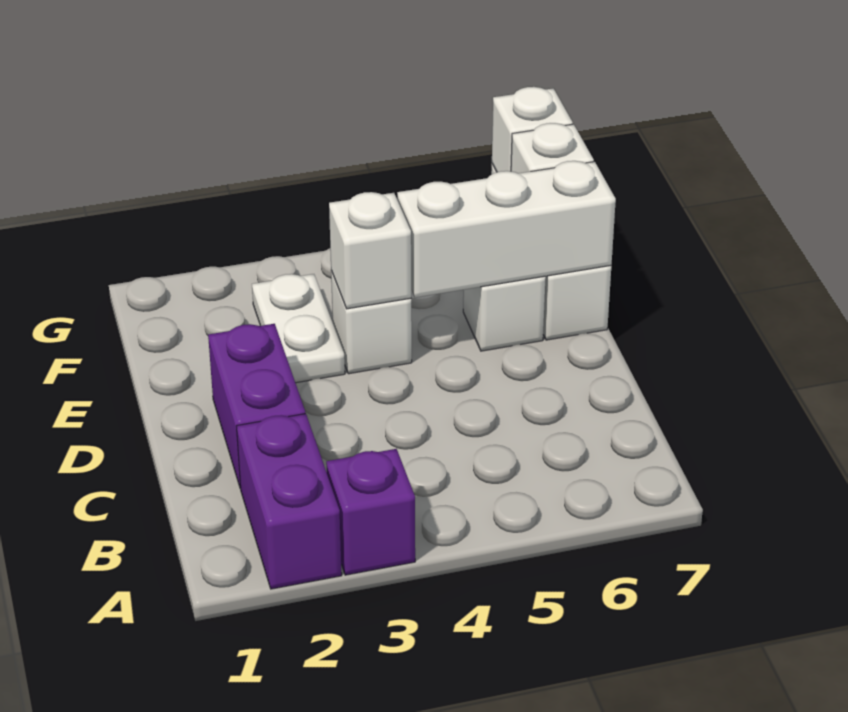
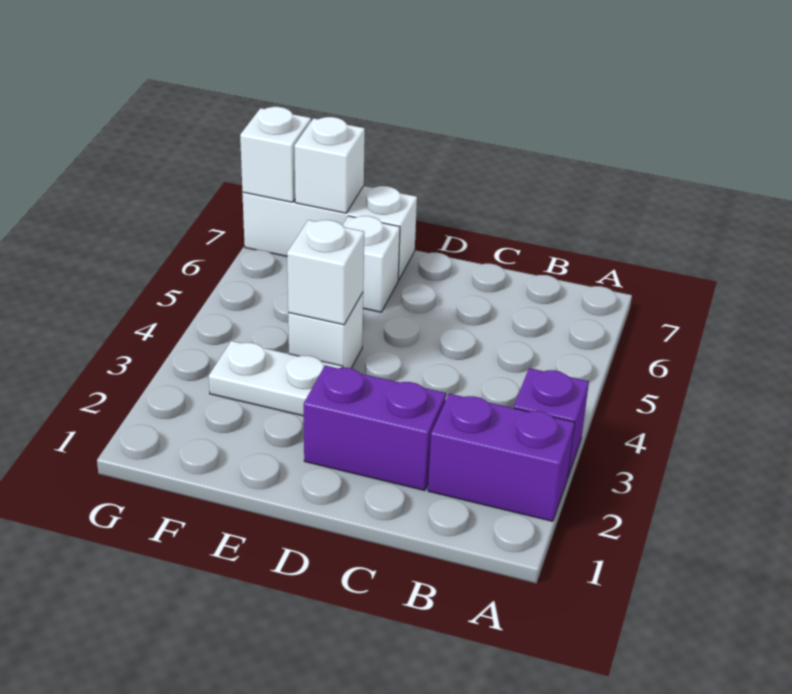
white 1x3 brick [397,161,616,298] -> none

